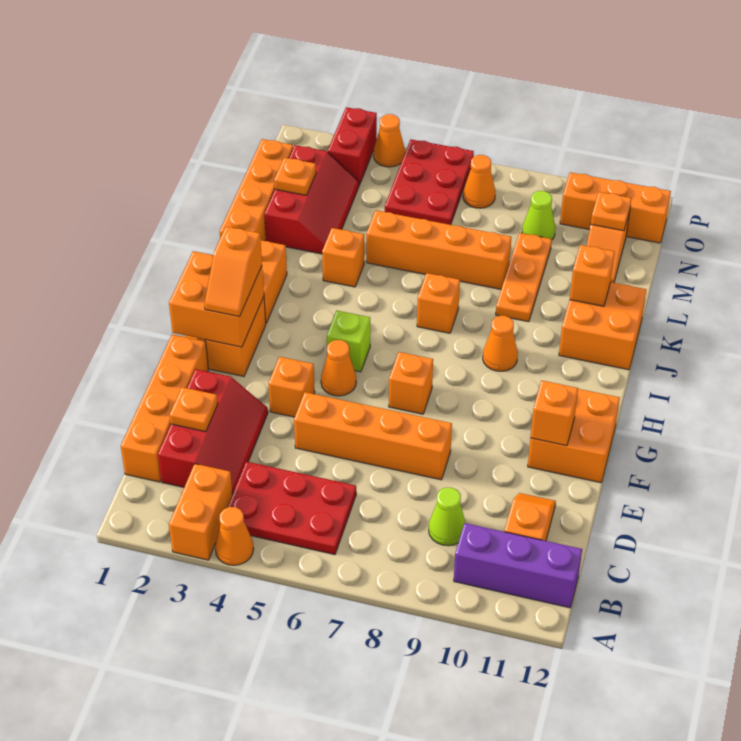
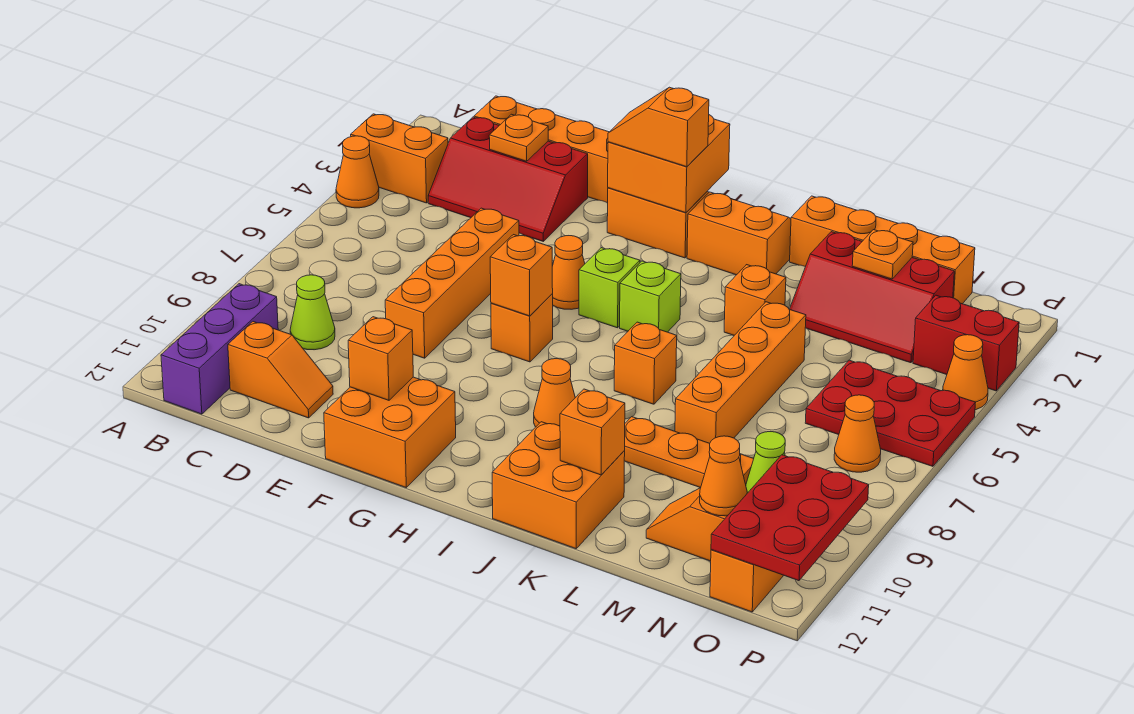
red 2x3 plate [227,461,356,555] -> red 2x3 plate moved to [711,455,869,581]
orange 1x1 brick [268,357,315,417] -> orange 1x1 brick moved to [490,235,553,316]
none -> lime 1x1 brick [620,261,681,332]
orange 1x1 plate [591,192,632,231] -> orange 1x1 cone [700,436,747,516]

